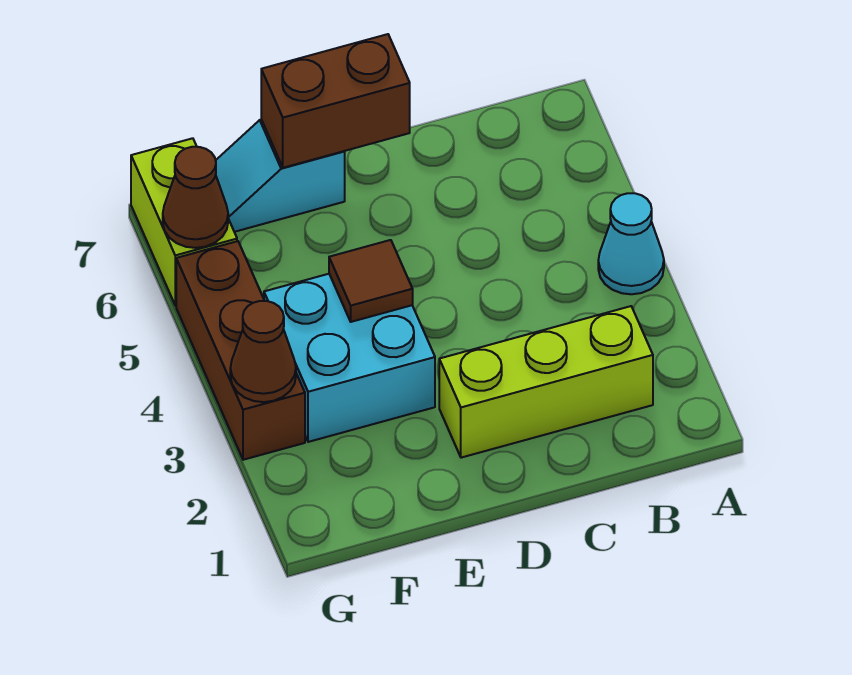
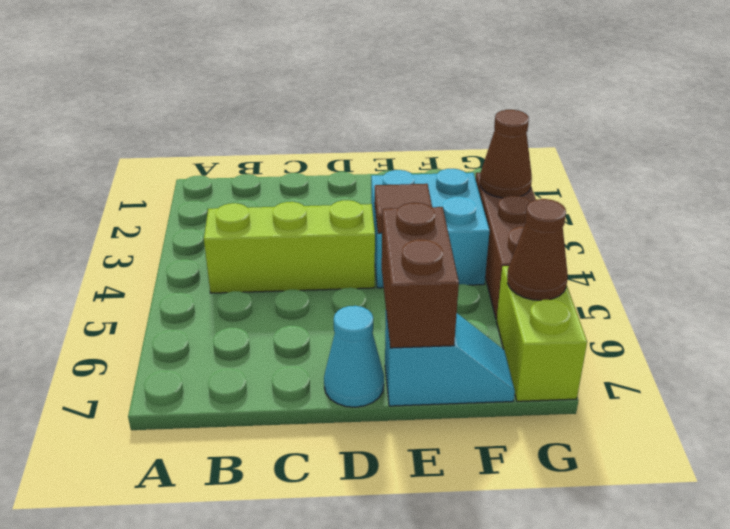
cyan 1x1 cone [598,193,664,294] -> cyan 1x1 cone moved to [324,306,384,407]
lime 1x3 brick [439,306,653,458] -> lime 1x3 brick moved to [204,200,375,293]
brown 1x2 brick [261,34,410,168] -> brown 1x2 brick turned to [382,203,459,348]

